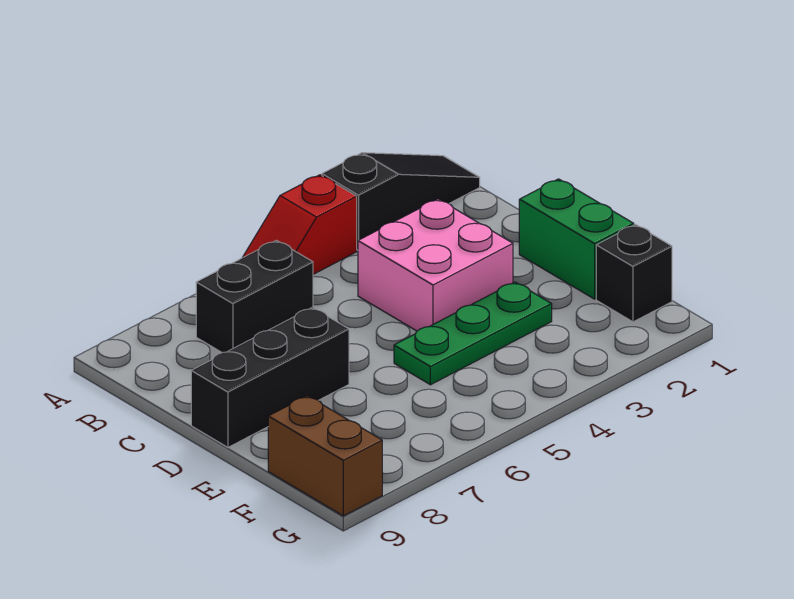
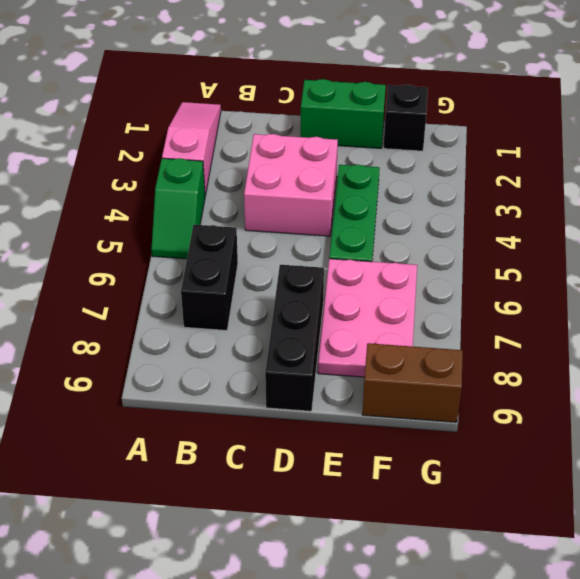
black 1x3 slope [322,153,480,250] -> pink 1x3 slope [162,102,221,196]
red 1x2 slope [242,175,357,274] -> green 1x2 slope [151,158,205,259]
none -> pink 2x3 plate [318,259,417,377]

